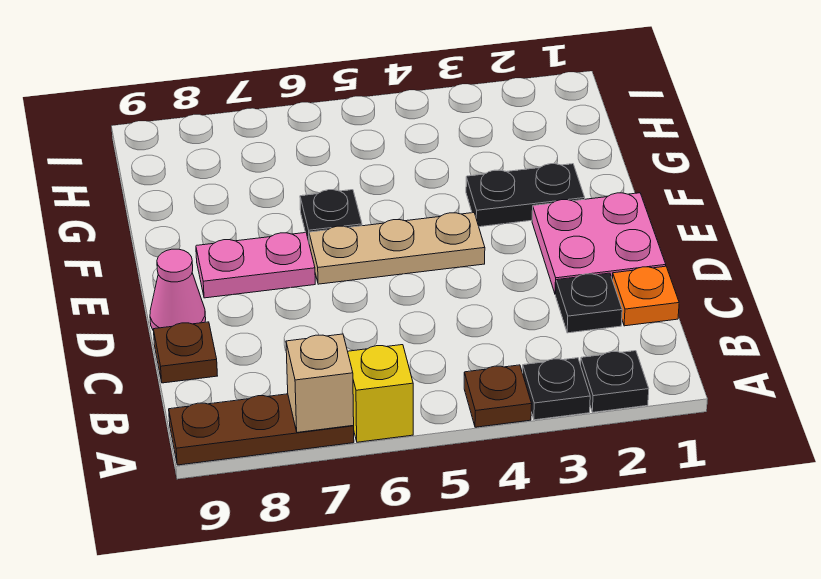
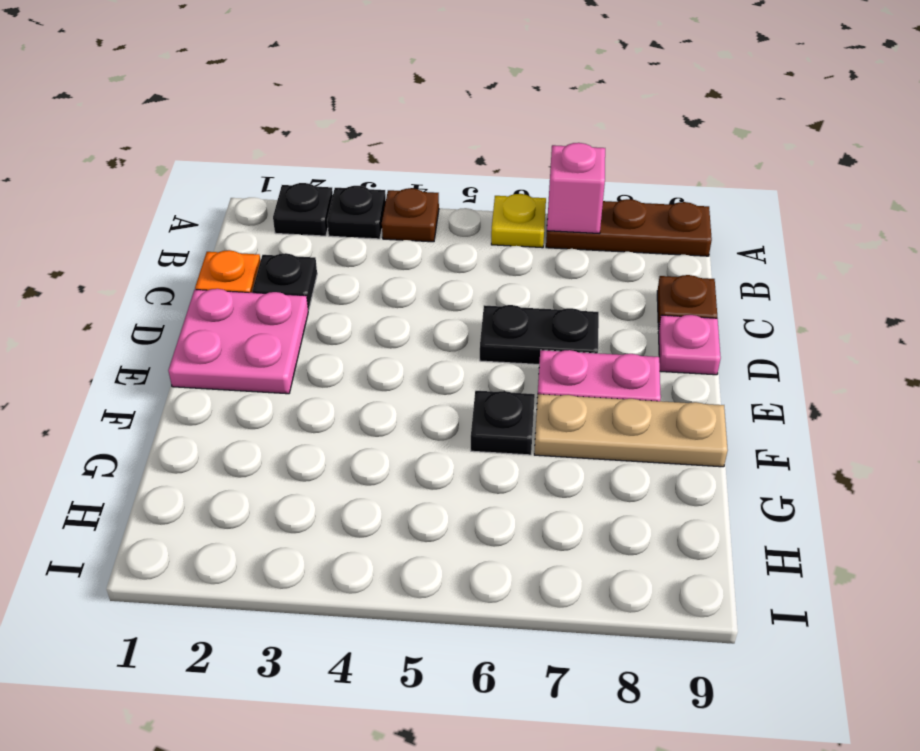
yellow 1x1 brick [348,345,413,442] -> yellow 1x1 plate [491,194,546,248]
tan 1x1 brick [286,334,354,432] -> pink 1x1 brick [547,143,605,234]
pink 1x1 cone [150,249,206,331] -> pink 1x1 plate [658,315,721,375]
tan 1x3 plate [309,213,485,284] -> tan 1x3 plate moved to [534,394,728,467]
black 1x2 plate [466,164,585,227] -> black 1x2 plate moved to [480,305,599,364]

